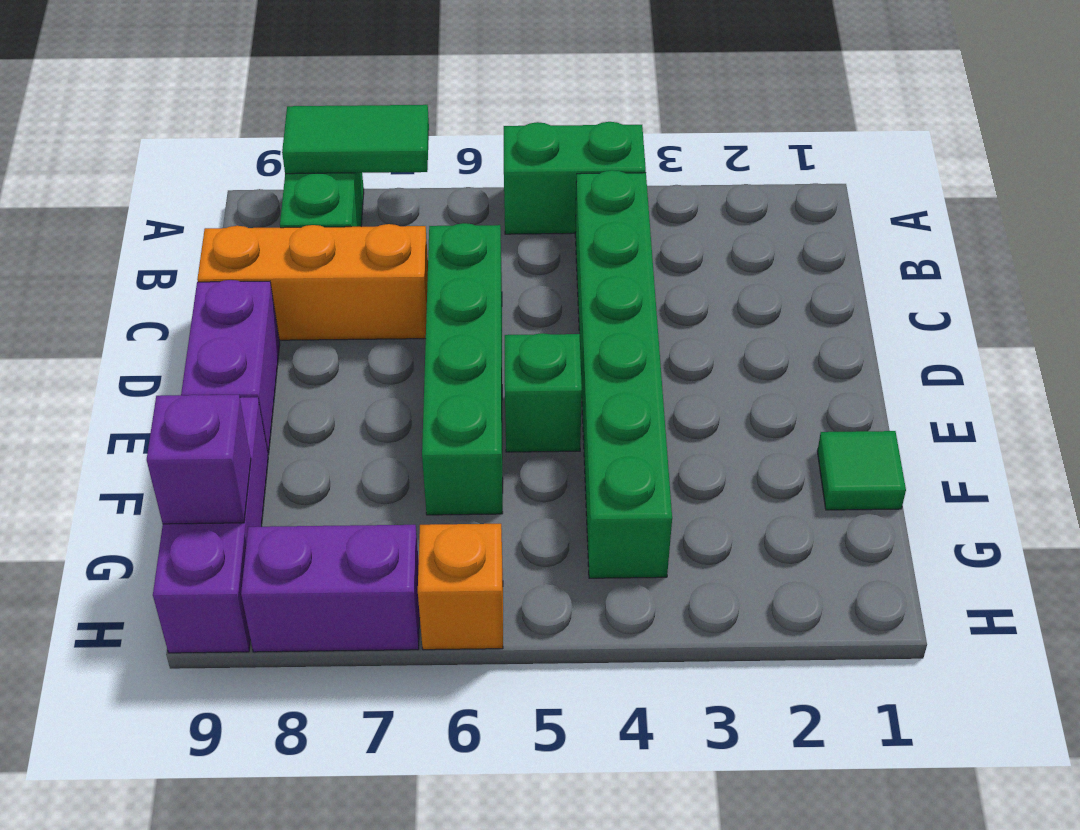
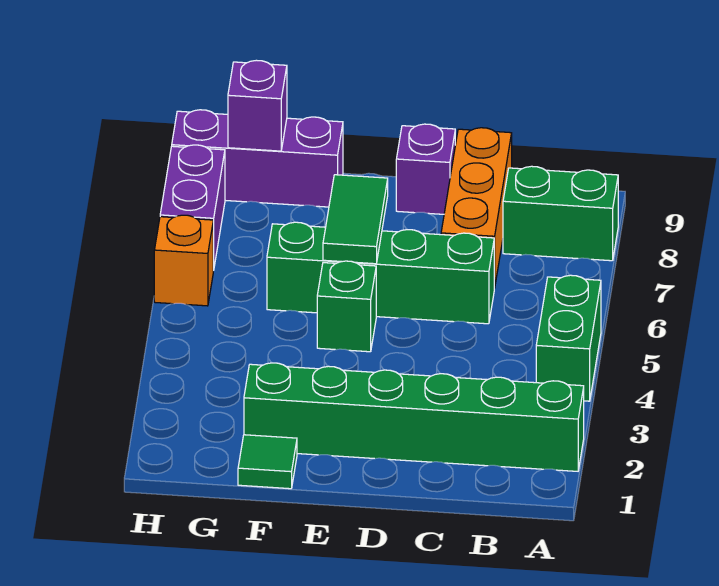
green 1x2 tile [282,105,429,174] -> green 1x2 tile moved to [323,175,388,264]
green 1x6 brick [575,170,672,578] -> green 1x6 brick moved to [244,363,584,471]
purple 1x2 brick [181,280,280,455] -> purple 1x1 brick [396,124,455,214]

